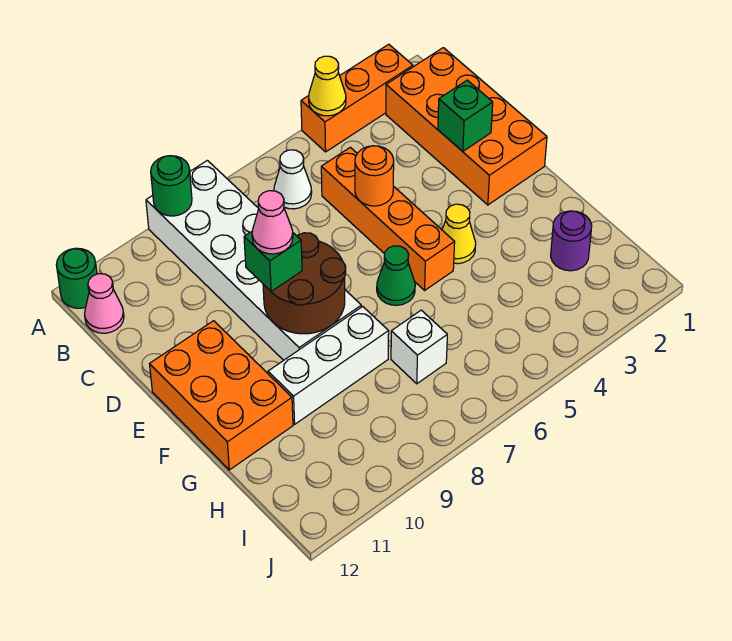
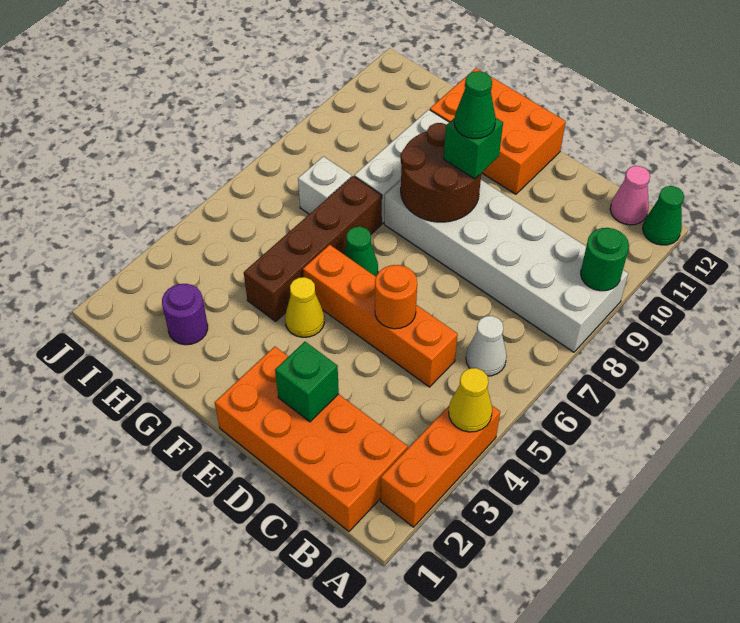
green 1x1 round brick [56,248,97,308] -> green 1x1 cone [643,186,684,245]
pink 1x1 cone [252,191,293,254] -> green 1x1 cone [454,71,496,139]
none -> brown 1x4 brick [244,176,382,321]

